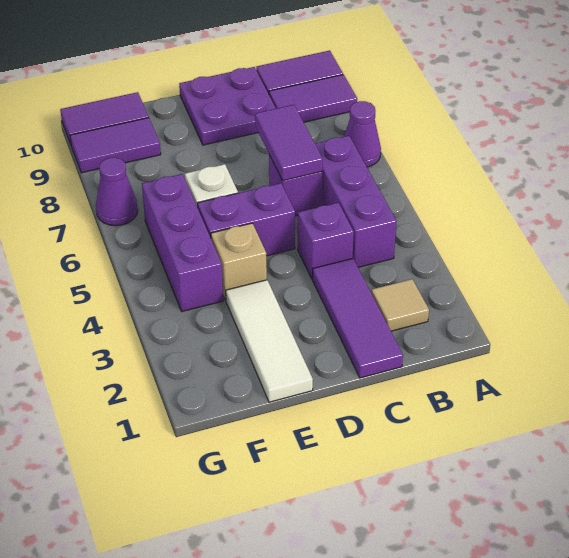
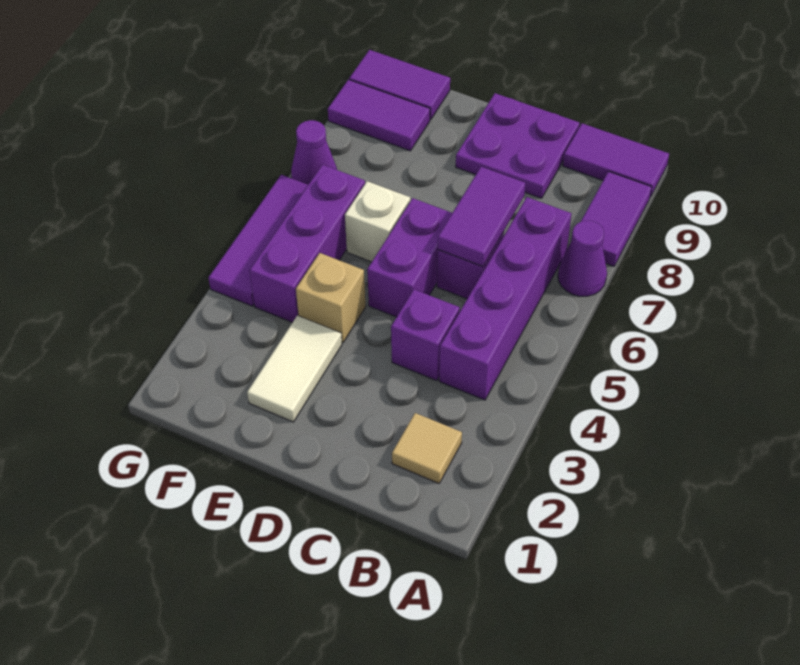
purple 1x2 tile [269,75,357,122] -> purple 1x2 tile turned to [571,171,652,266]
purple 1x3 brick [315,136,396,267] -> purple 1x4 brick [439,197,571,400]
purple 1x3 tile [312,258,403,378] -> purple 1x3 tile moved to [209,175,308,306]
purple 1x2 brick [198,183,295,256] -> purple 1x2 brick turned to [367,198,452,317]
white 1x3 tile [226,280,313,402] -> white 1x2 tile [247,316,342,422]

